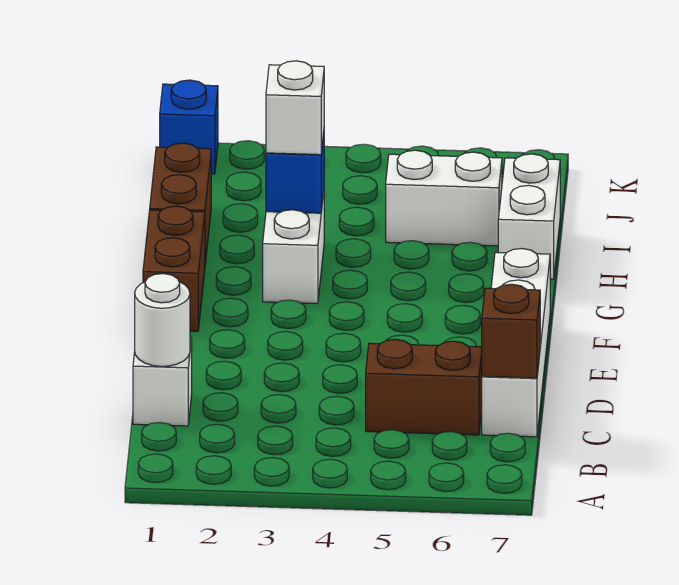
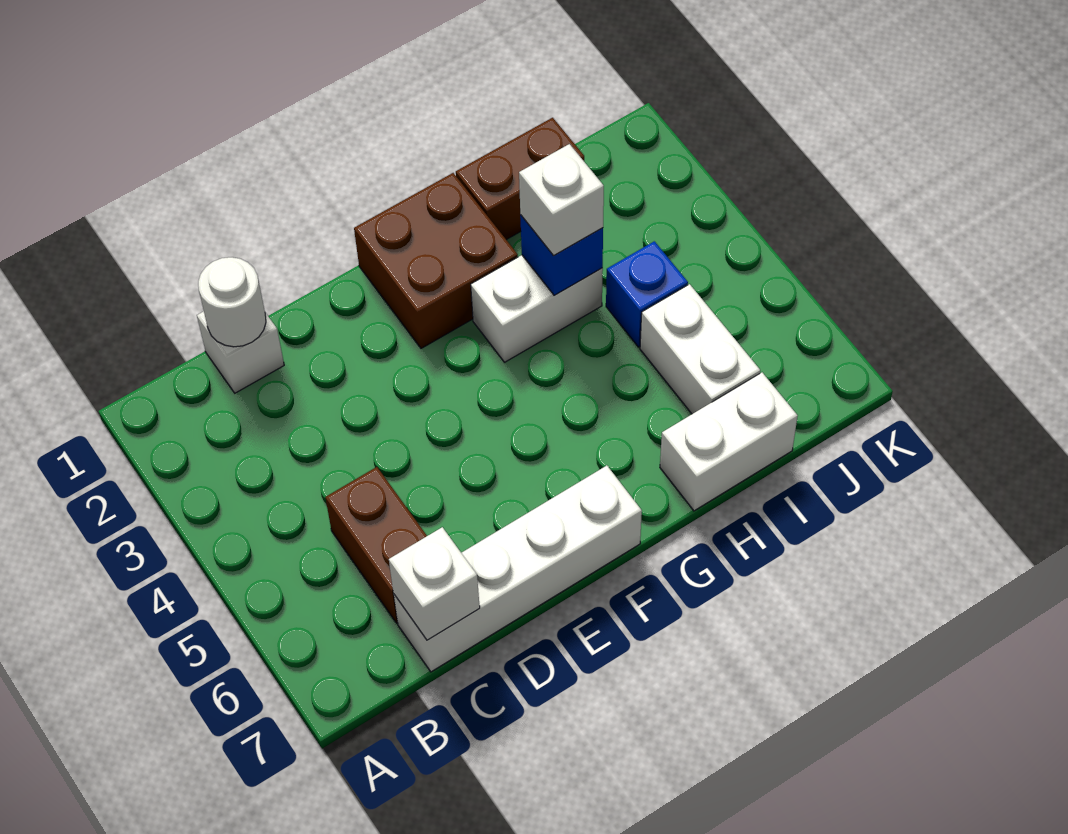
brown 1x1 brick [482,284,540,378] -> white 1x1 brick [389,527,480,640]
brown 1x2 brick [143,206,205,331] -> brown 2x2 brick [354,173,518,348]
blue 1x1 brick [160,80,218,174] -> blue 1x1 brick moved to [606,241,688,347]

